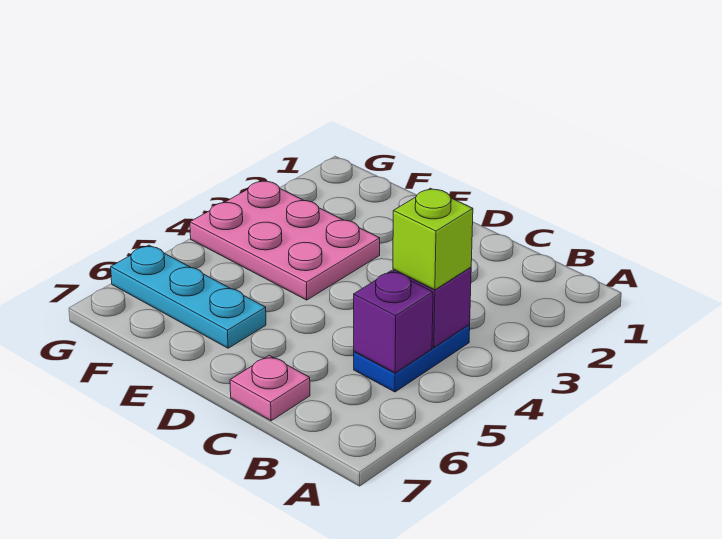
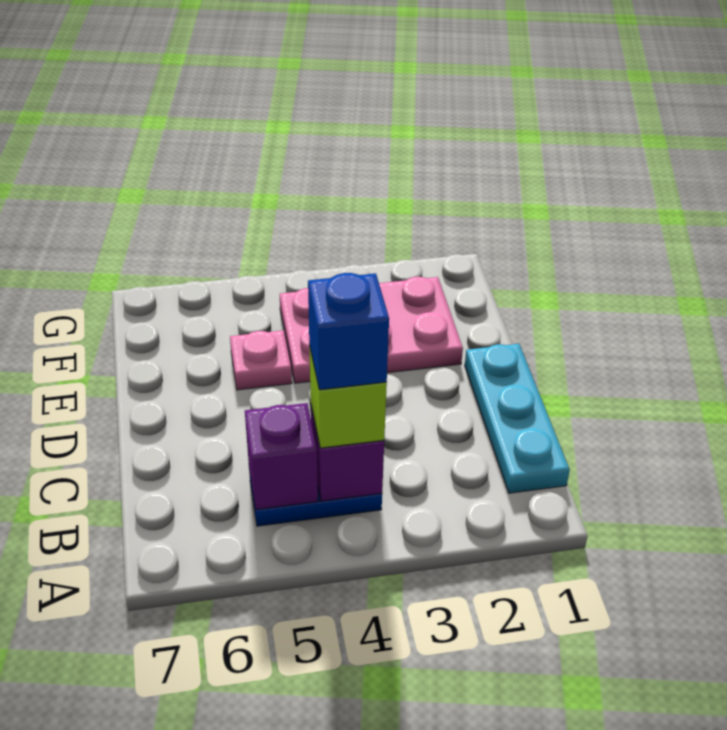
none -> blue 1x1 brick [308,273,389,390]
pink 1x1 plate [230,355,310,421] -> pink 1x1 plate moved to [230,330,292,390]
pink 2x3 plate [190,181,380,300] -> pink 2x3 plate turned to [280,277,463,383]
cyan 1x3 plate [111,245,266,348] -> cyan 1x3 plate moved to [465,344,570,493]

